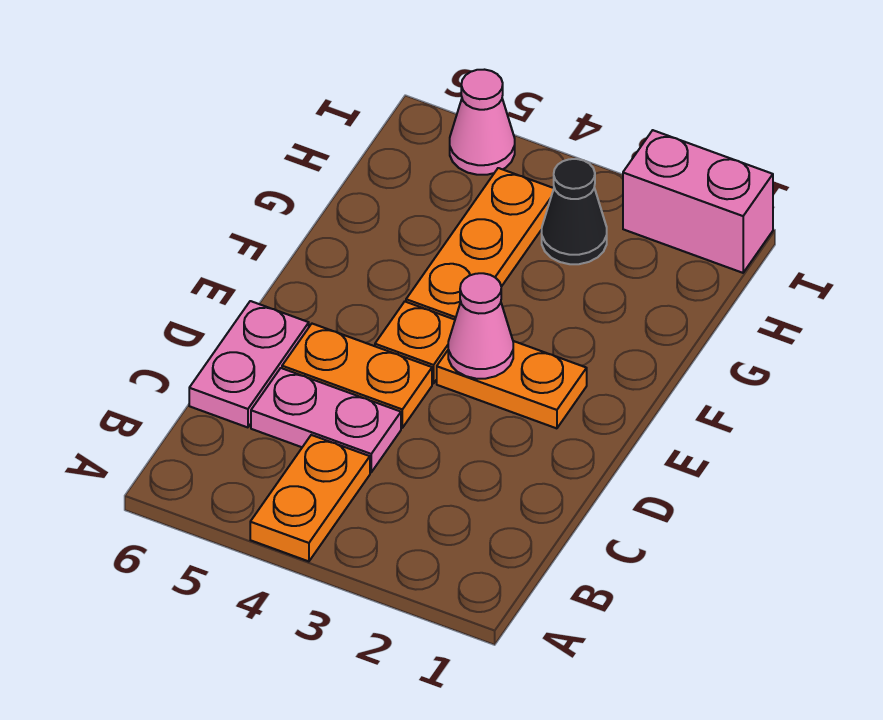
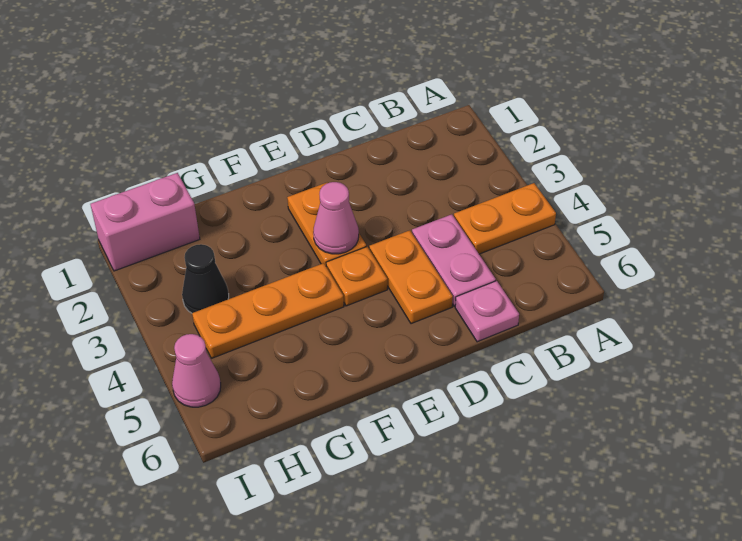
pink 1x2 plate [189,301,309,427] -> pink 1x1 plate [455,281,519,342]
pink 1x2 brick [623,130,773,273] -> pink 1x2 brick turned to [90,173,200,271]

